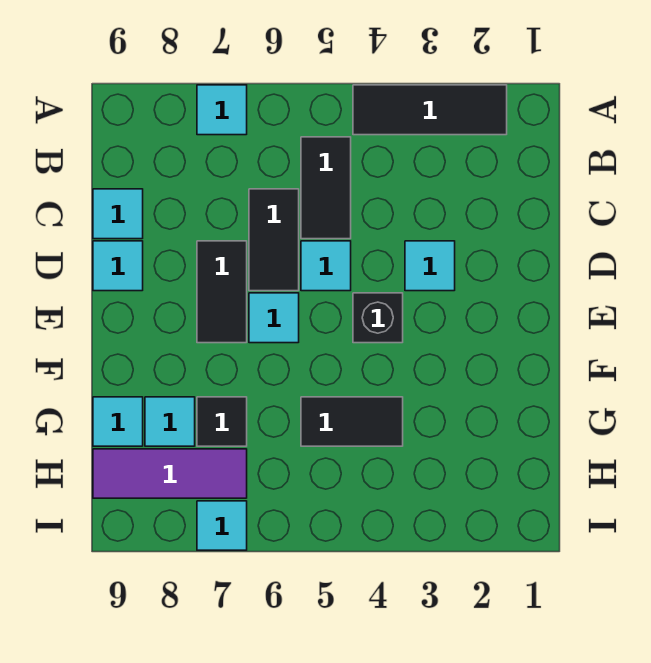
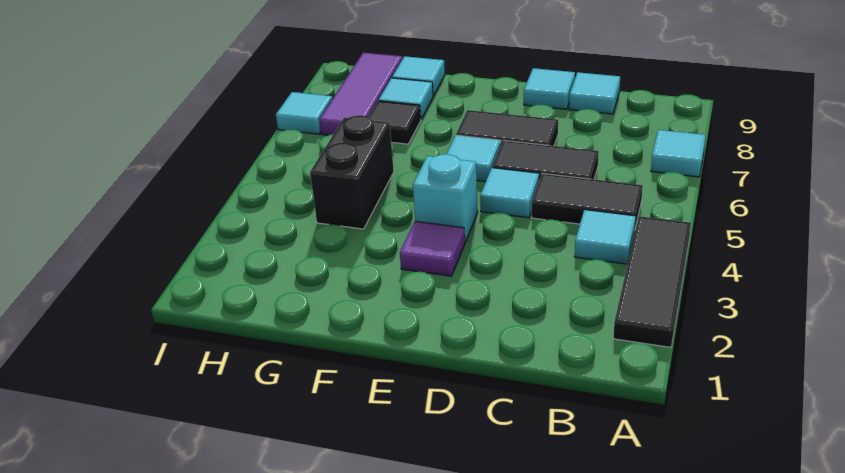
cyan 1x1 tile [405,241,455,291] -> cyan 1x1 tile moved to [575,210,636,264]
none -> purple 1x1 tile [400,221,465,276]
black 1x1 brick [353,293,403,343] -> cyan 1x1 brick [413,154,478,242]
black 1x2 tile [301,397,403,446] -> black 1x2 brick [310,115,394,229]

